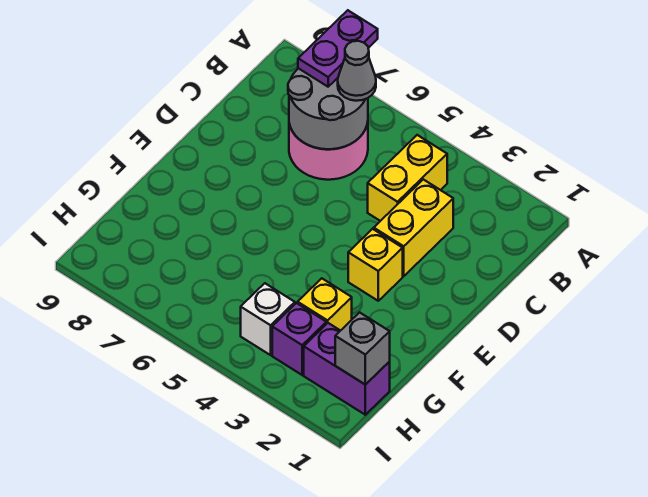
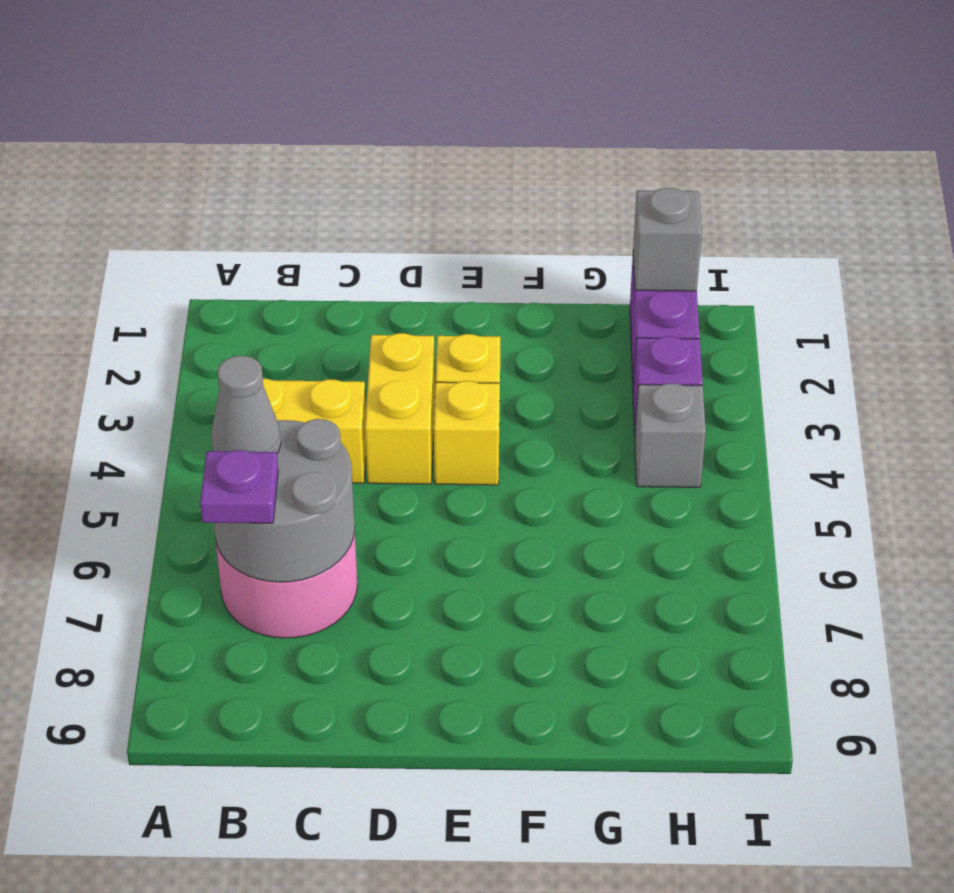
purple 1x2 plate [298,10,378,87] -> purple 1x1 plate [200,450,278,523]
yellow 1x2 brick [374,179,453,276] -> yellow 1x2 brick turned to [365,333,435,484]
yellow 1x1 brick [298,278,352,331] -> yellow 1x1 brick moved to [434,381,500,485]
white 1x1 brick [241,283,295,355] -> grey 1x1 brick [635,383,706,487]

